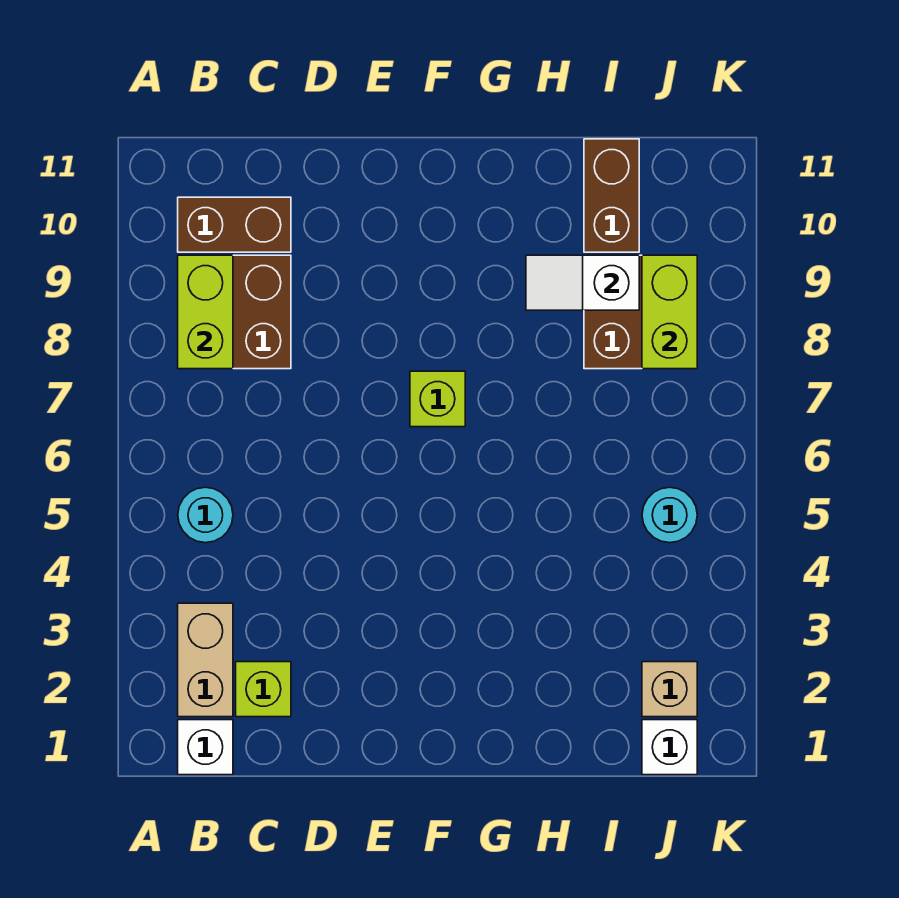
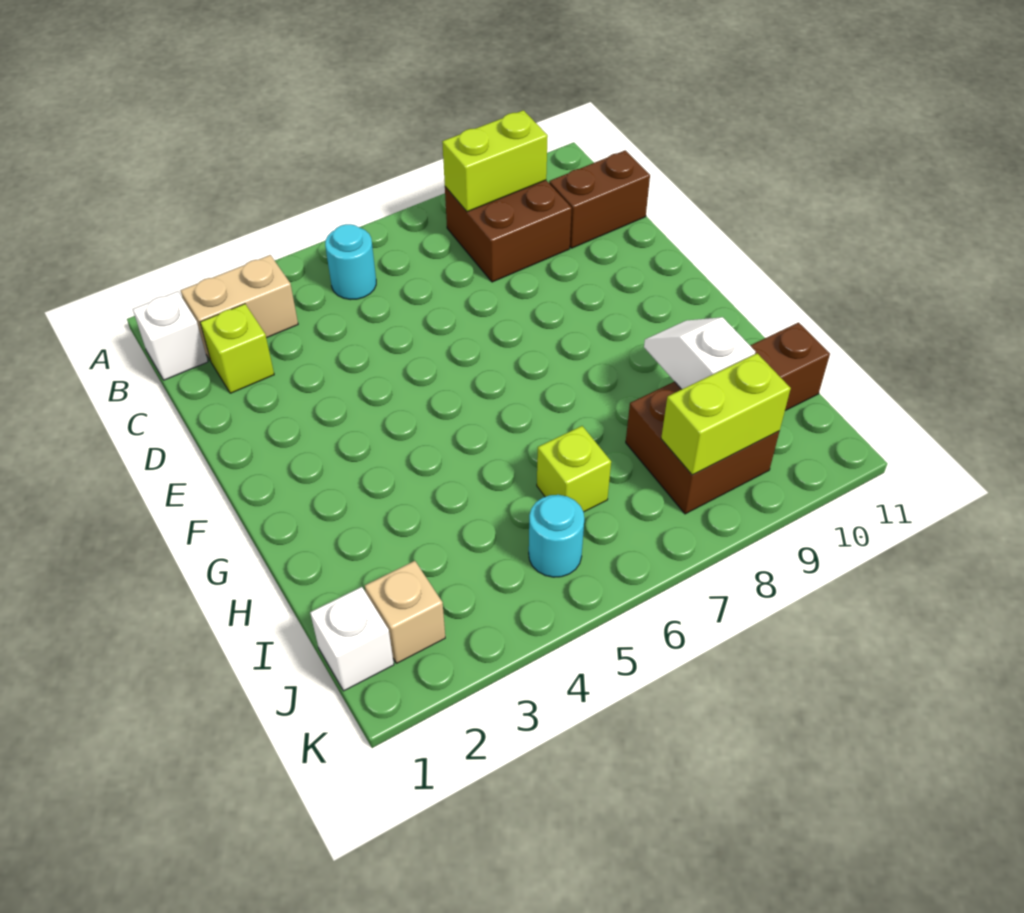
brown 1x2 brick [178,197,291,252] -> brown 1x2 brick turned to [549,150,650,248]
lime 1x1 brick [410,371,465,427] -> lime 1x1 brick moved to [537,426,611,512]

